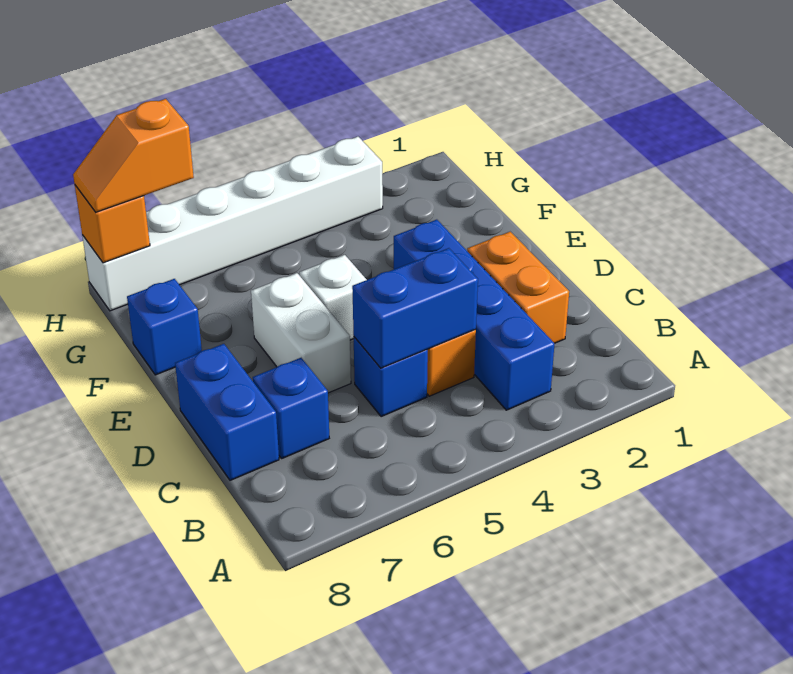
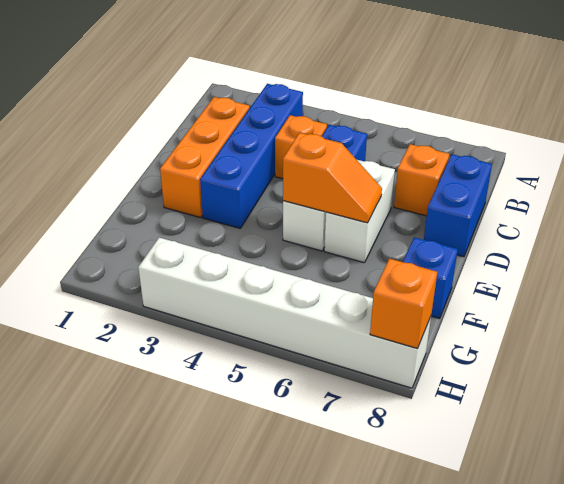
orange 1x2 brick [467,232,569,343] -> orange 1x3 brick [160,97,250,218]
blue 1x2 brick [352,248,478,368] -> none
blue 1x1 brick [253,358,329,458] -> orange 1x1 brick [394,144,449,216]
orange 1x2 slope [73,99,194,212] -> orange 1x2 slope moved to [283,133,382,223]

